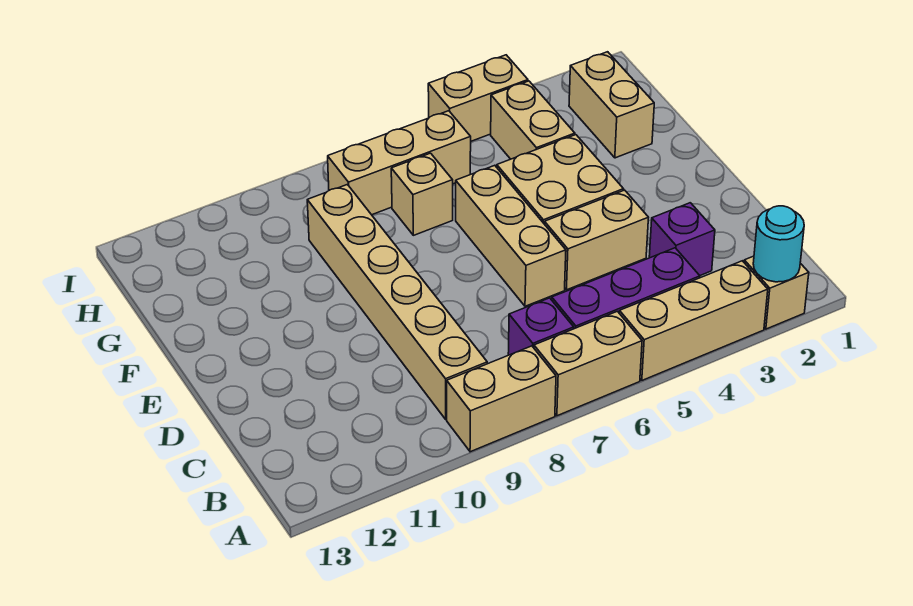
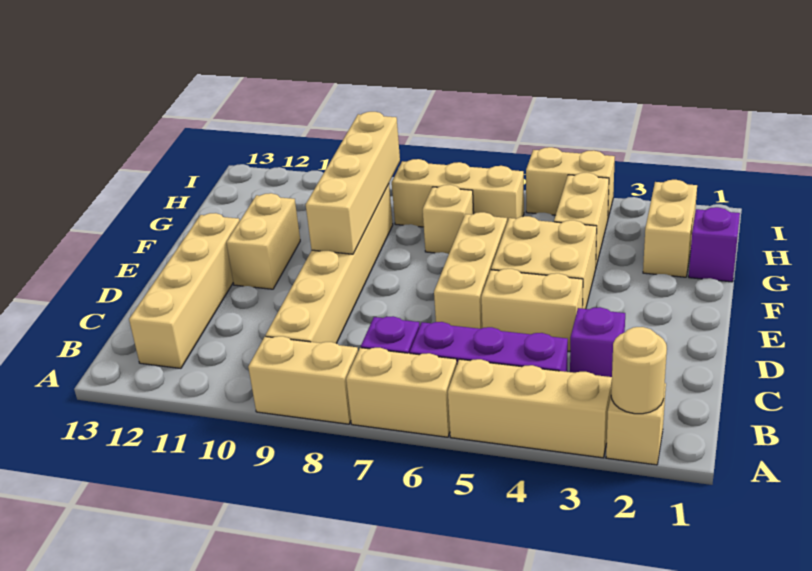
cyan 1x1 round brick [753,206,804,282] -> tan 1x1 round brick [611,327,667,414]
none -> tan 1x4 brick [129,213,240,368]
none -> tan 1x4 brick [306,112,400,254]
none -> tan 1x2 brick [226,193,300,289]
none -> purple 1x1 brick [689,207,740,282]

